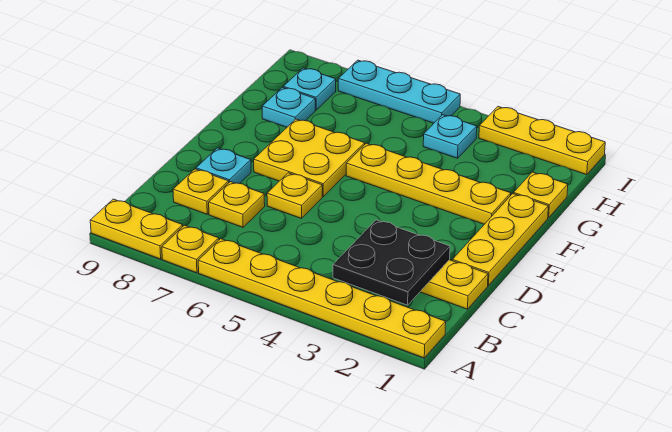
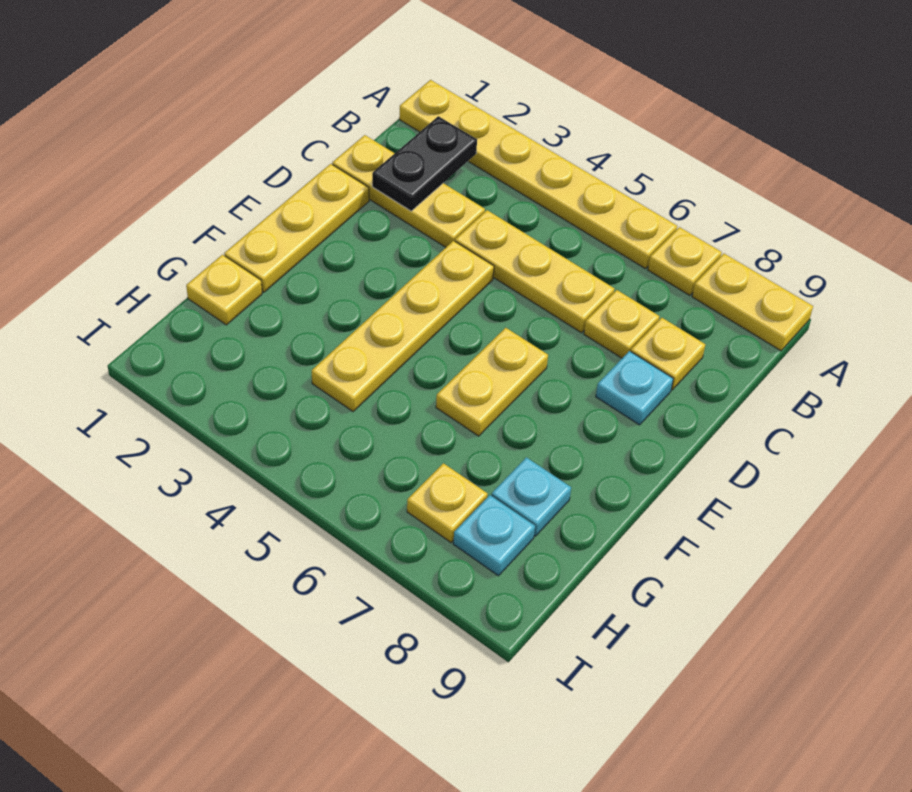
black 2x2 plate [333,220,450,305] -> black 1x2 plate [372,116,477,211]
yellow 1x1 plate [267,173,322,218] -> yellow 1x1 plate moved to [407,463,488,542]
yellow 2x2 plate [254,119,365,197] -> yellow 1x2 plate [436,328,548,436]
yellow 1x4 plate [346,143,511,224] -> yellow 1x4 plate turned to [312,241,494,411]
cyan 1x1 plate [423,115,477,158] -> none
yellow 1x3 plate [479,107,605,175] -> yellow 1x3 plate moved to [455,210,615,333]
cyan 1x3 plate [338,60,460,123] -> none

